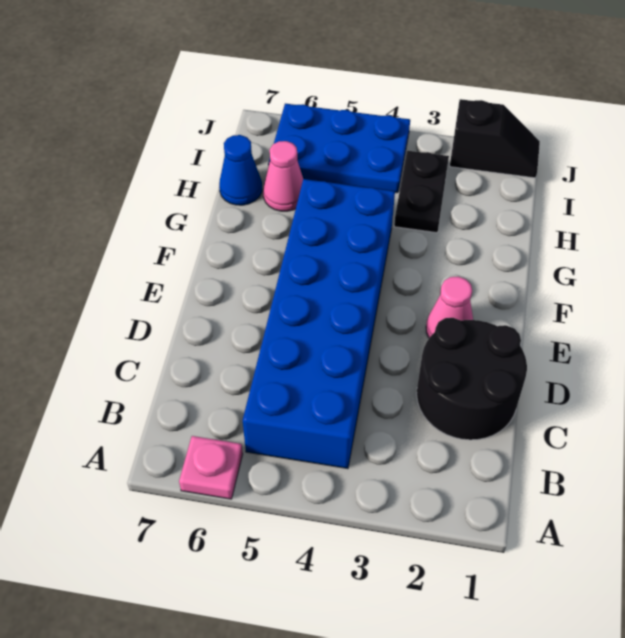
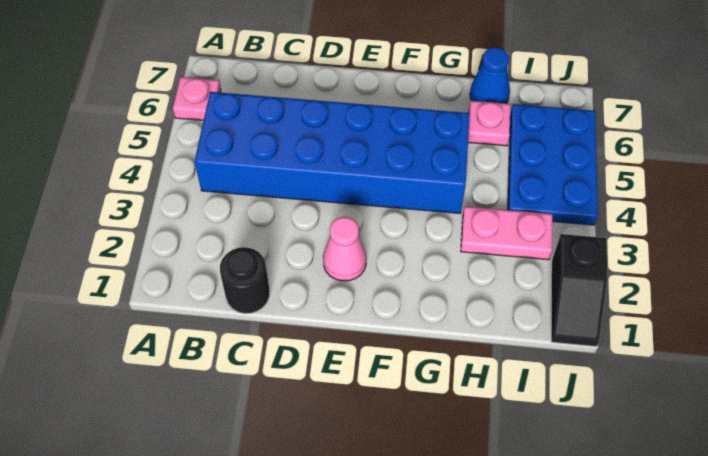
black 2x2 round brick [417,318,527,440] -> black 1x1 round brick [220,247,270,314]
black 1x2 plate [394,151,449,233] -> pink 1x2 plate [461,206,552,260]
pink 1x1 cone [263,141,303,211] -> pink 1x1 plate [468,101,511,146]

